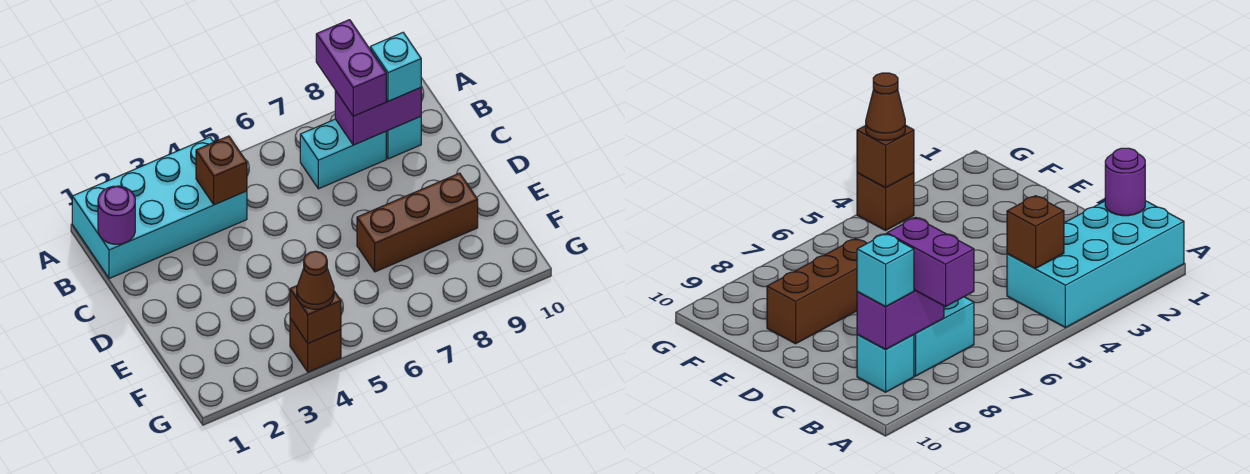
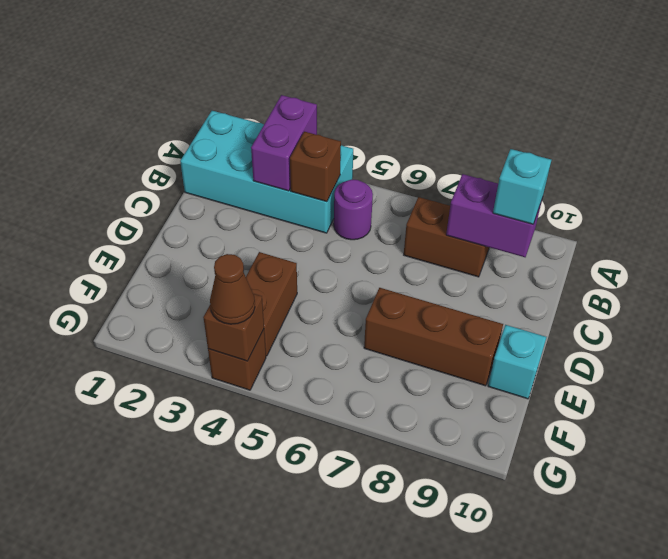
purple 1x2 brick [316,20,386,116] -> purple 1x2 brick moved to [251,95,317,191]
purple 1x1 round brick [98,186,135,244] -> purple 1x1 round brick moved to [334,179,373,240]
cyan 1x2 brick [300,119,386,189] -> brown 1x2 brick [404,197,489,277]
cyan 1x1 brick [386,116,421,159] -> cyan 1x1 brick moved to [488,325,547,399]
none -> brown 1x2 brick [246,252,297,356]

